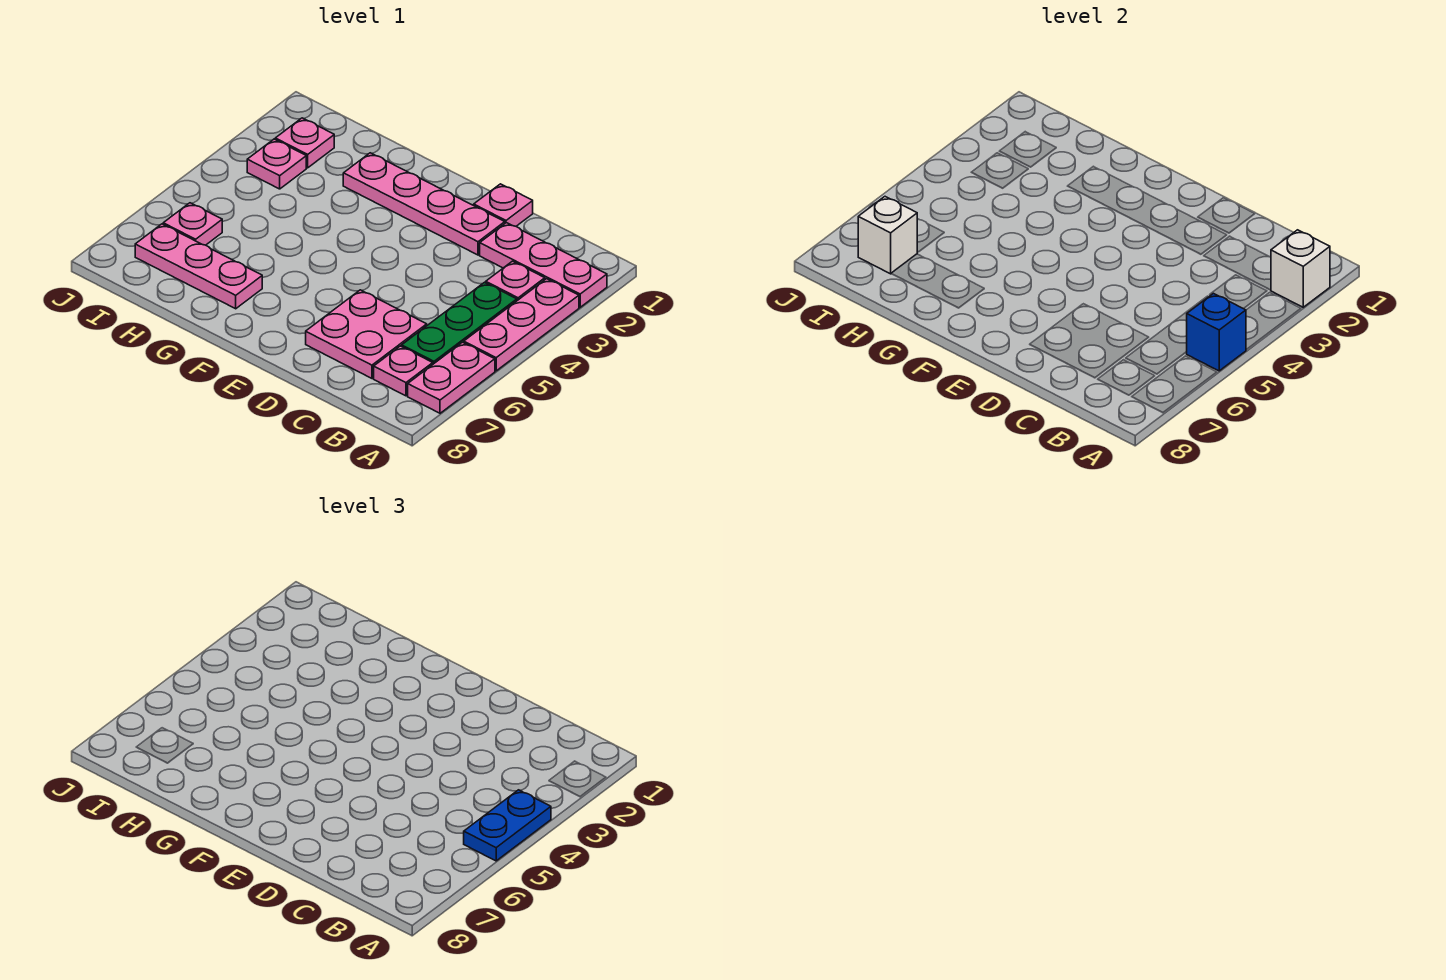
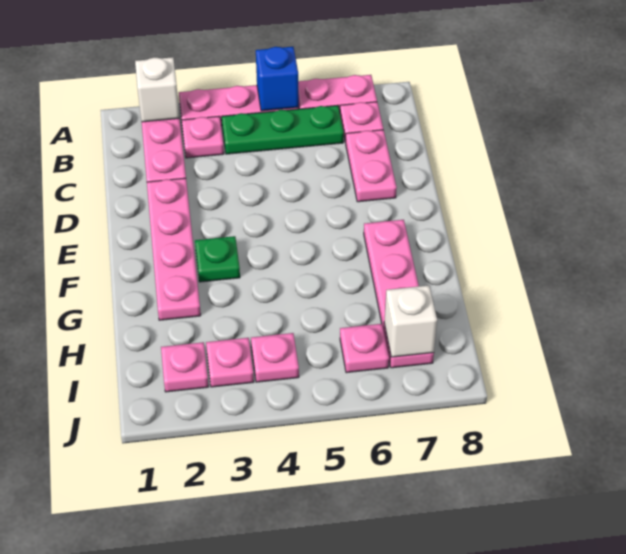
blue 1x2 plate [464,790,551,861] -> none
pink 2x2 plate [306,290,427,378] -> pink 1x2 plate [346,130,397,202]
pink 1x1 plate [474,184,533,226] -> pink 1x1 plate moved to [251,333,299,382]
none -> green 1x1 plate [195,236,240,282]
pink 1x3 plate [135,224,262,309] -> pink 1x4 plate [364,220,434,368]

